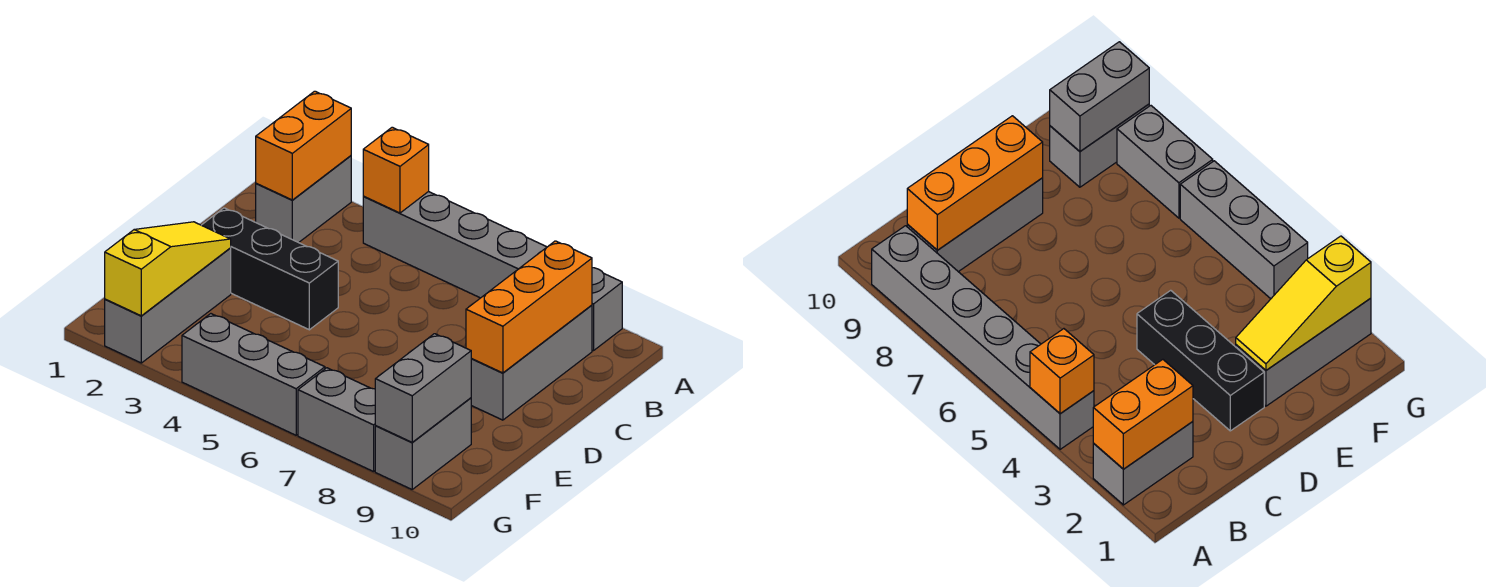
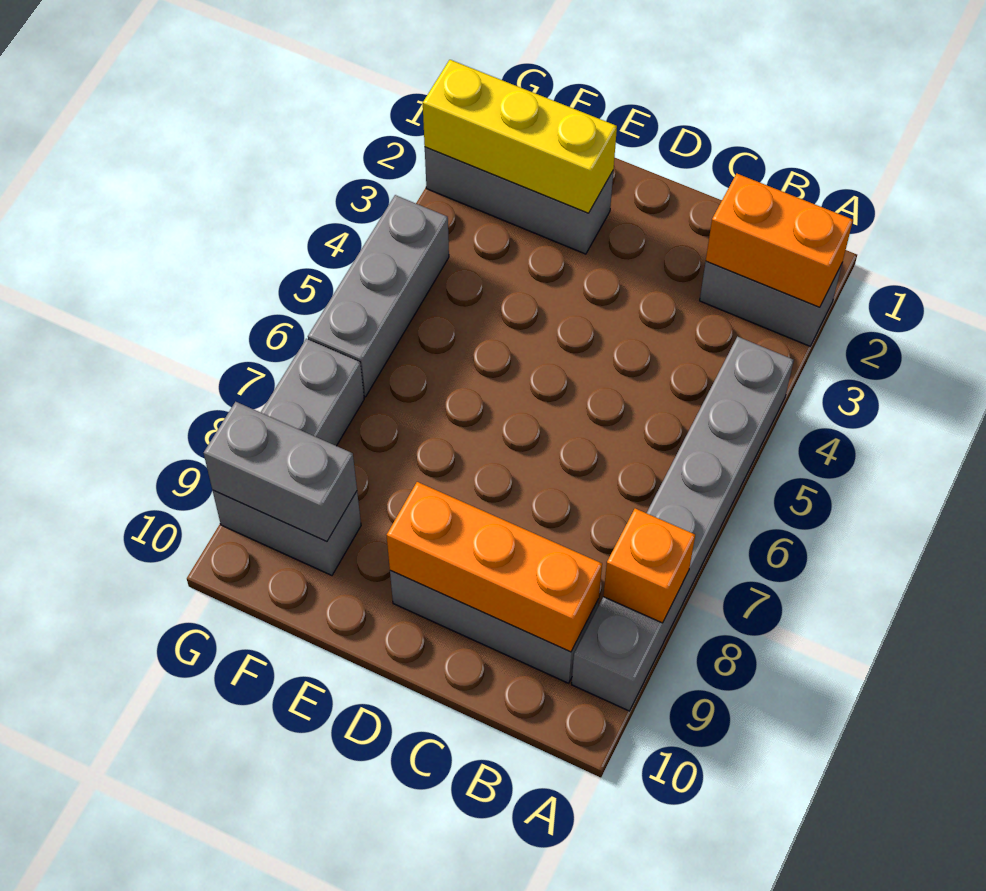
orange 1x1 brick [363,127,429,213] -> orange 1x1 brick moved to [603,509,695,623]
black 1x3 brick [202,208,338,330] -> none
yellow 1x3 slope [105,222,231,316] -> yellow 1x3 brick [423,60,617,213]

